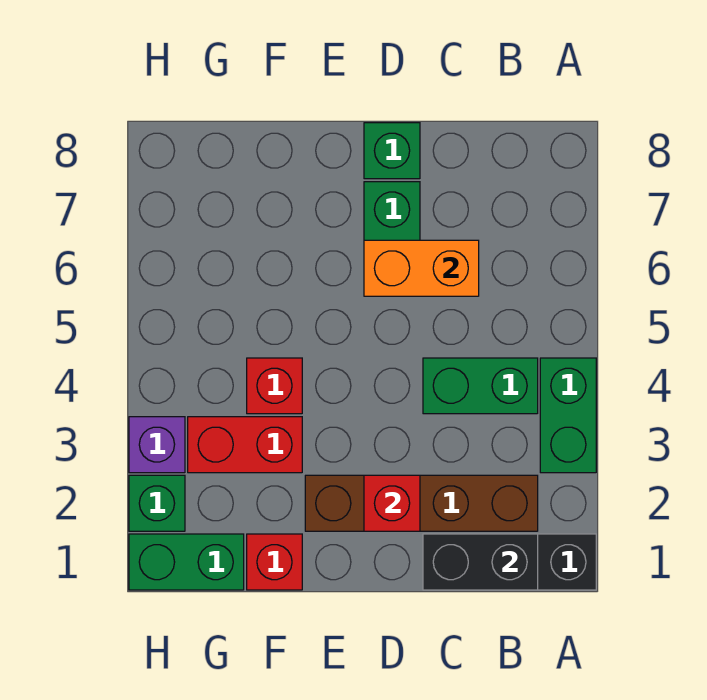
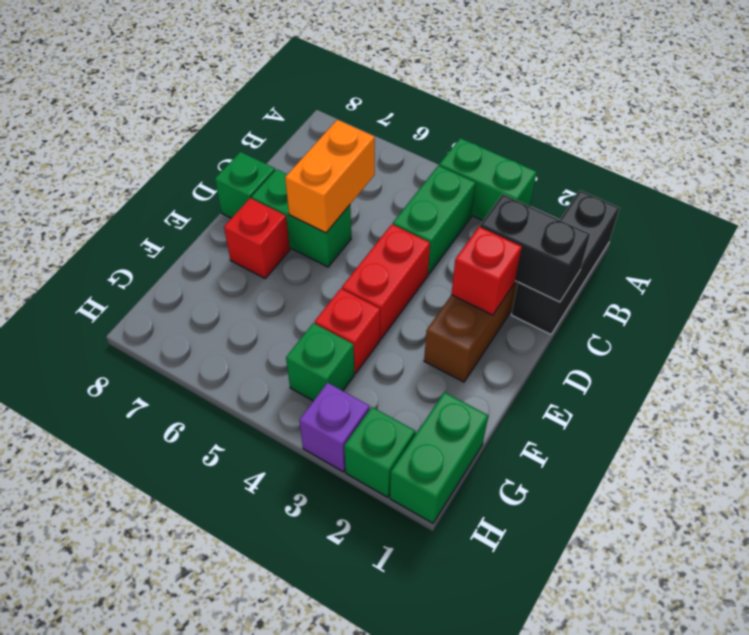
black 1x2 brick [423,534,538,590] -> black 1x2 brick turned to [480,194,590,302]
red 1x1 brick [247,534,302,590] -> red 1x1 brick moved to [224,198,290,278]
red 1x2 brick [188,417,302,473] -> red 1x2 brick moved to [342,224,430,339]
none -> green 1x1 brick [286,323,354,401]

